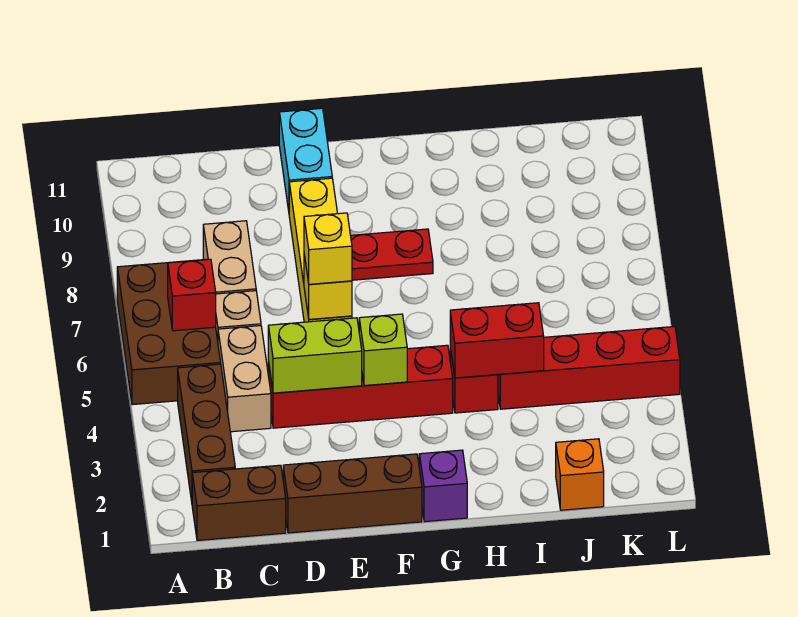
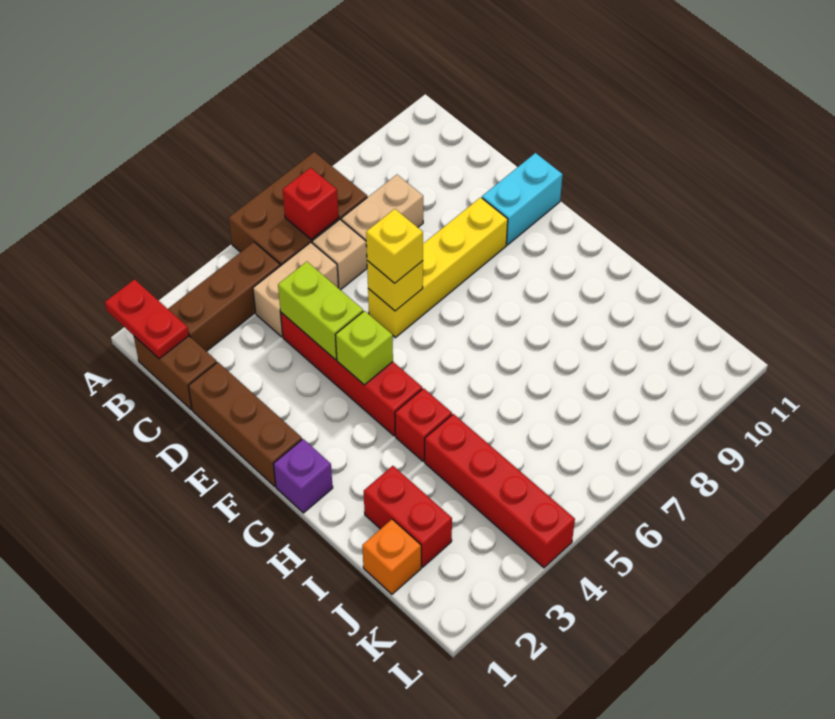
red 1x2 plate [351,229,433,280] -> red 1x2 plate moved to [105,279,189,359]
red 1x2 brick [450,303,544,378] -> red 1x2 brick moved to [364,466,452,567]

